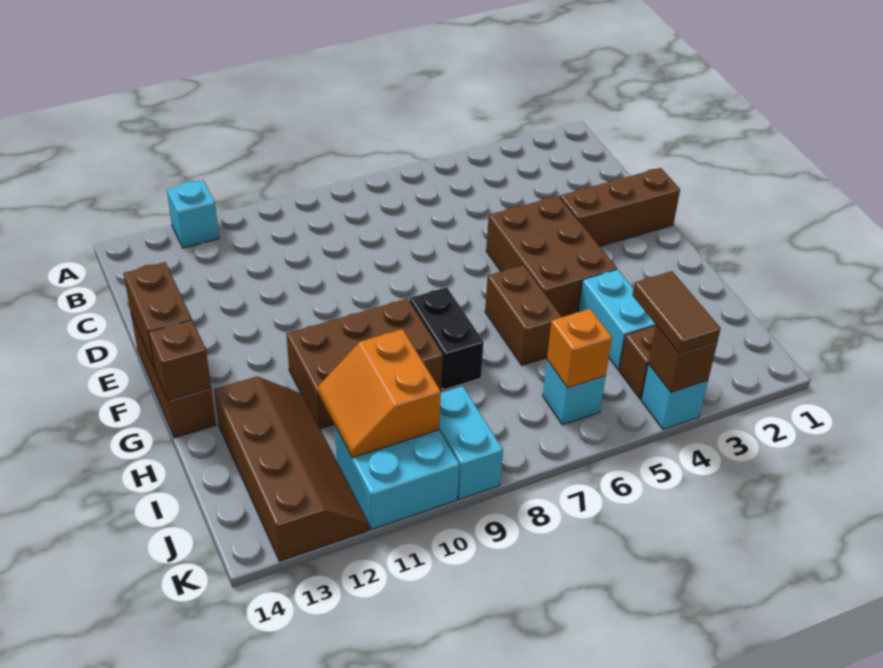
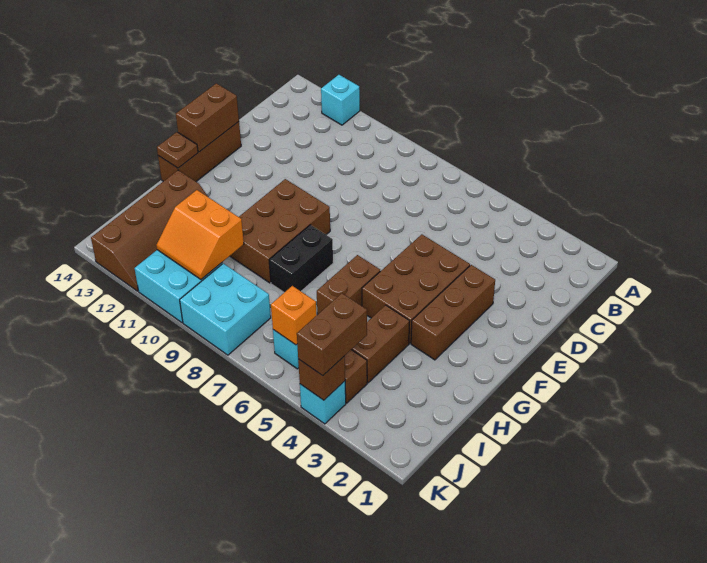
brown 1x3 brick [560,168,680,246] -> brown 1x3 brick turned to [411,265,495,360]
brown 2x3 brick [287,299,443,429] -> brown 2x3 brick turned to [230,179,330,283]
brown 1x1 brick [149,320,211,401] -> brown 1x1 plate [157,132,198,168]
cyan 1x2 brick [578,269,656,370] -> brown 1x2 brick [351,305,410,383]
orange 2x2 slope [318,329,441,458] -> orange 2x2 slope turned to [156,190,244,279]
brown 1x2 tile [632,271,721,354] -> brown 1x2 brick [297,293,367,376]
cyan 1x2 brick [439,386,503,500] -> cyan 2x2 brick [180,263,271,355]

